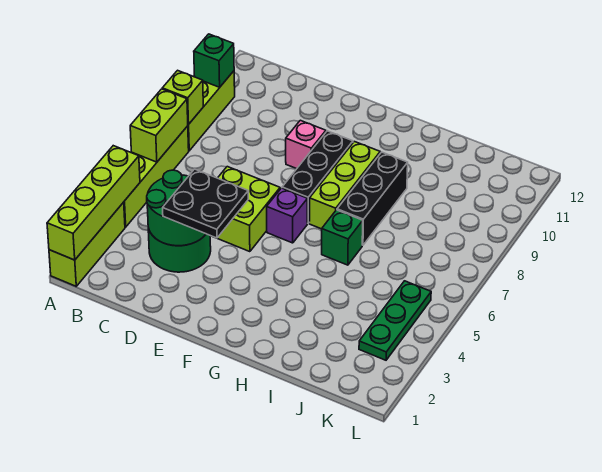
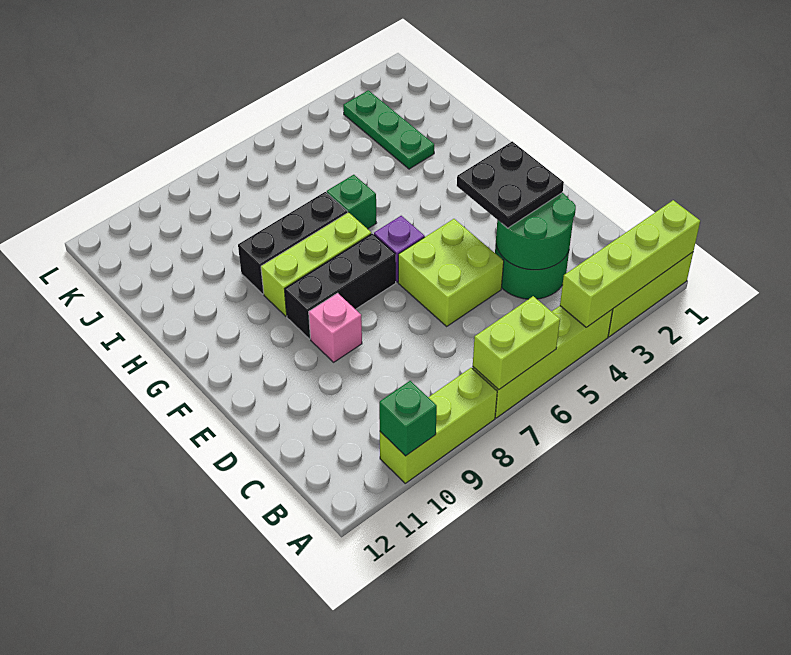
lime 1x1 brick [162,70,203,124] -> none
green 1x3 plate [359,281,431,360] -> green 1x3 plate turned to [343,90,434,169]

